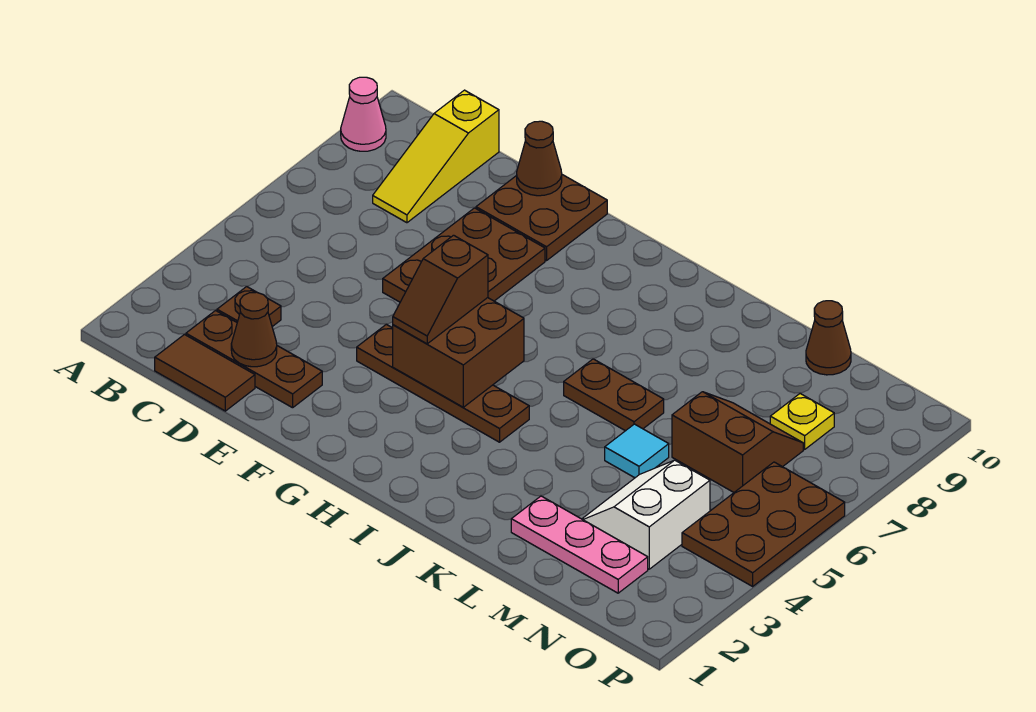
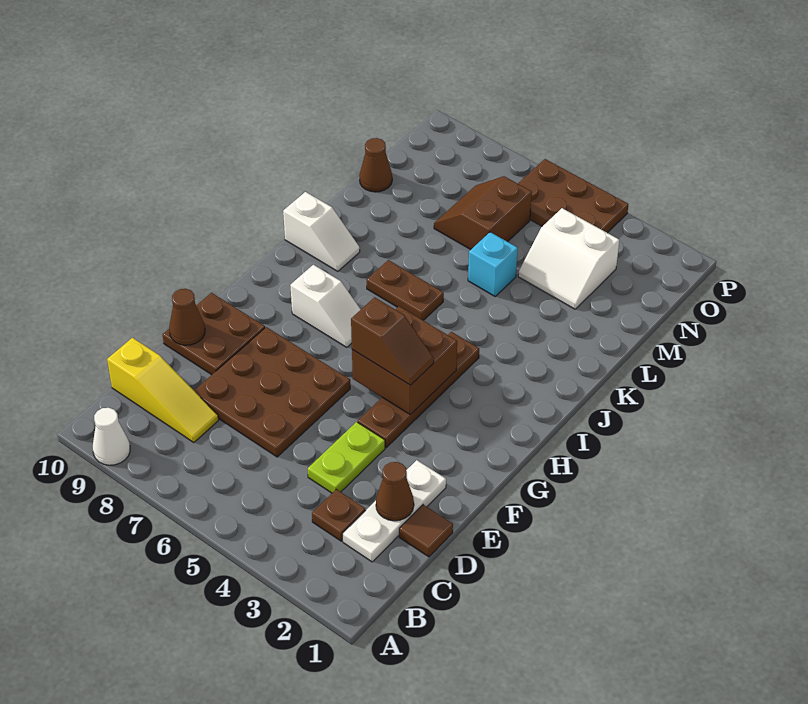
pink 1x1 cone [341,77,386,151] -> white 1x1 cone [93,408,130,465]
brown 1x2 tile [155,335,255,411] -> brown 1x1 tile [399,505,453,557]
brown 1x3 plate [186,311,322,408] -> white 1x3 plate [343,460,446,562]
none -> lime 1x2 plate [308,422,385,493]
brown 2x3 plate [383,208,545,302] -> brown 3x3 plate [194,327,350,457]
none -> white 1x2 slope [290,265,361,347]
brown 1x2 plate [564,359,664,431] -> brown 1x2 plate turned to [367,260,444,320]
none -> white 1x2 slope [283,192,360,271]
pink 1x3 plate [511,496,648,593] -> none
cyan 1x1 tile [605,424,669,478] -> cyan 1x1 brick [468,232,518,296]
yellow 1x1 plate [770,394,834,449] -> none

